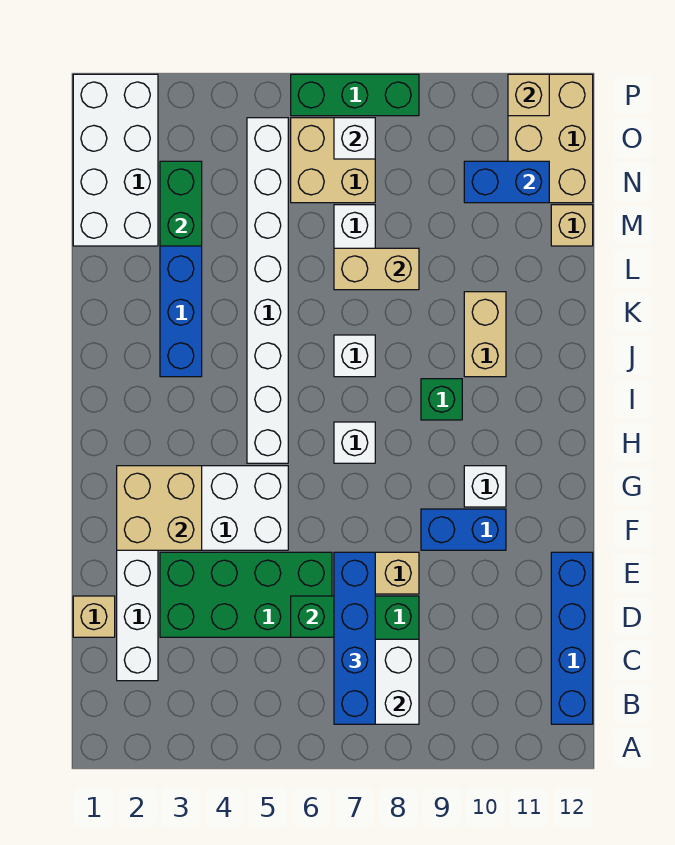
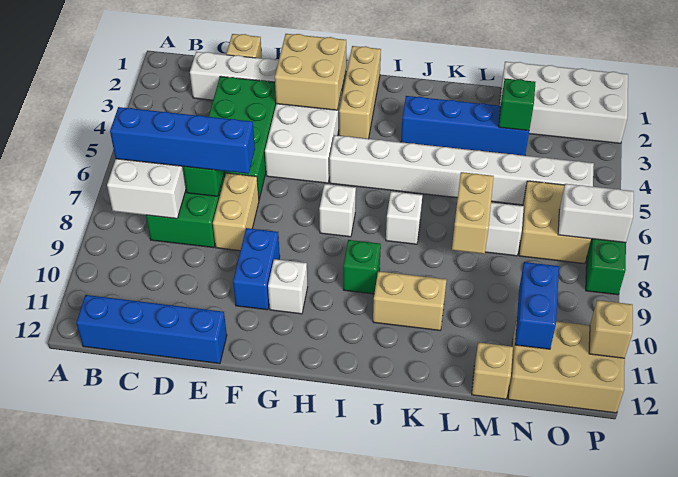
none -> tan 1x3 brick [339,46,381,139]
green 1x2 brick [160,161,202,246] -> green 1x1 brick [499,79,536,131]
white 1x1 brick [334,118,375,159] -> white 1x2 brick [558,184,634,243]

